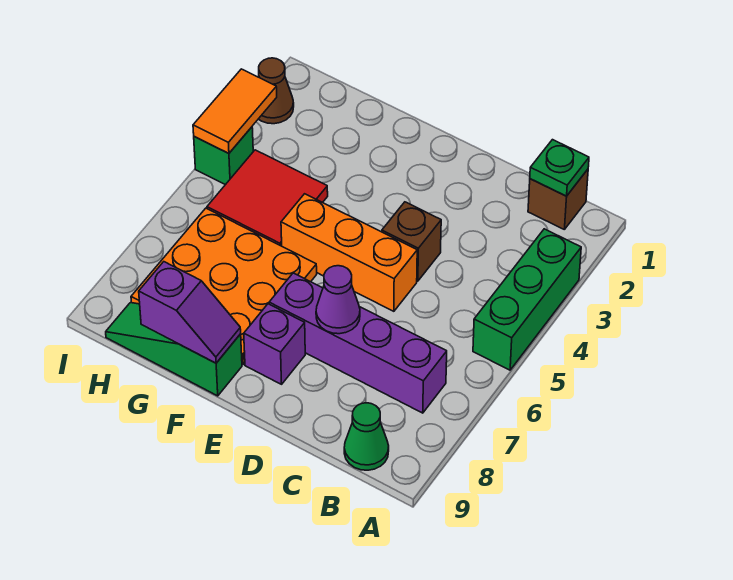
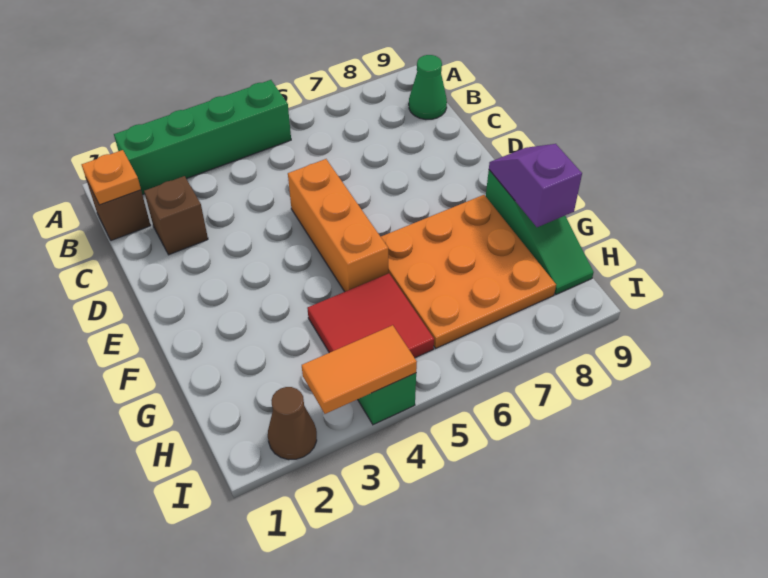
green 1x3 brick [473,229,581,370] -> green 1x4 brick [114,80,291,195]
green 1x1 plate [530,140,589,196] -> orange 1x1 plate [82,150,141,205]
purple 1x4 brick [269,273,447,413] -> none
brown 1x1 brick [382,202,441,281] -> brown 1x1 brick moved to [144,176,208,255]
purple 1x1 cone [316,266,360,334] -> none
purple 1x1 brick [244,304,305,384] -> none

